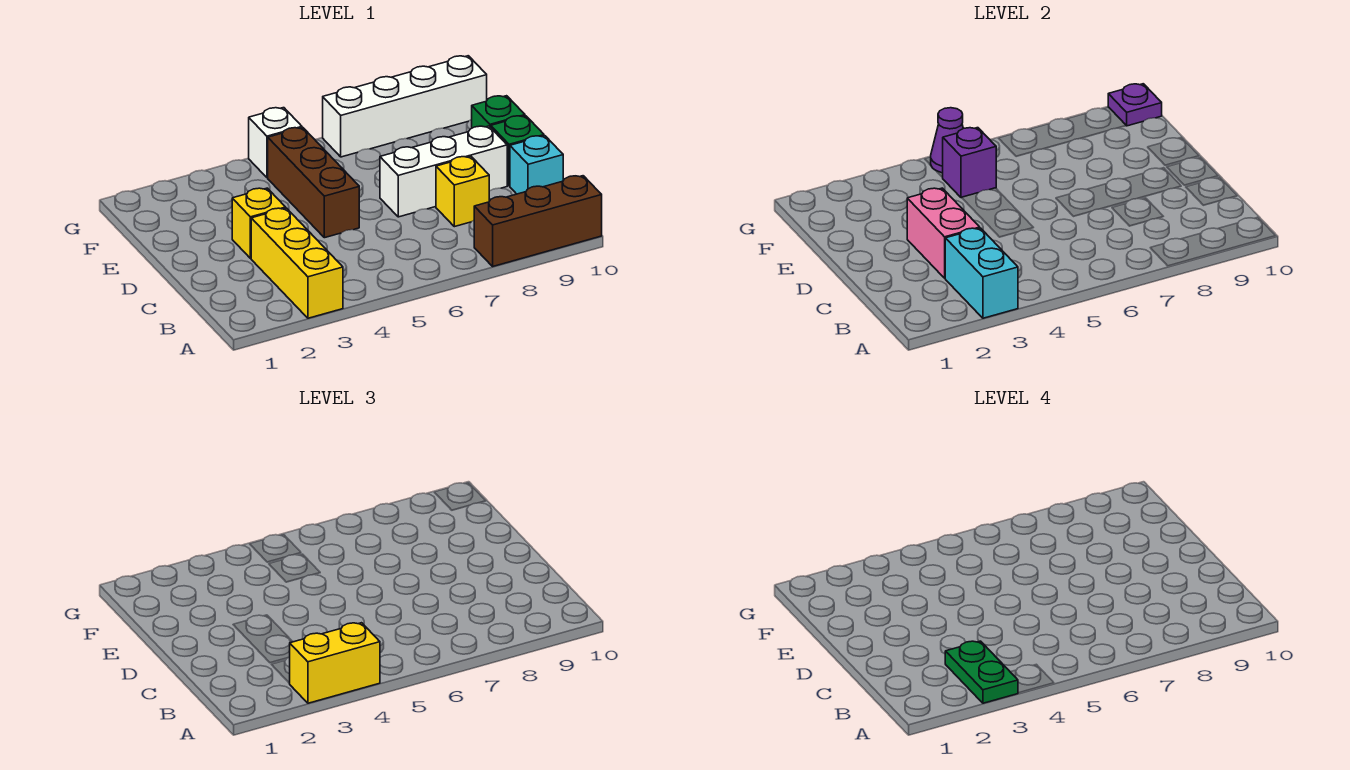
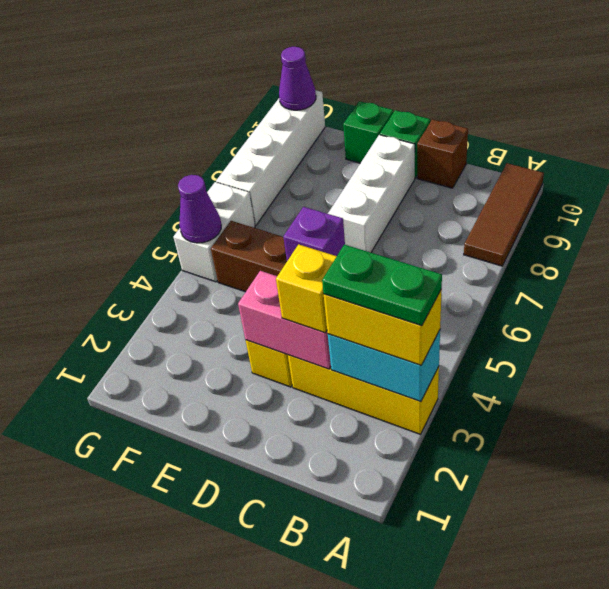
yellow 1x2 brick [289,623,380,703] -> yellow 1x2 brick turned to [324,289,442,365]
brown 1x3 brick [474,176,602,266] -> brown 1x3 tile [464,163,544,266]
yellow 1x1 brick [436,156,489,227] -> yellow 1x1 brick moved to [276,244,337,333]
cyan 1x1 brick [510,136,563,194] -> brown 1x1 brick [417,120,468,188]
purple 1x1 brick [943,128,996,198] -> purple 1x1 brick moved to [283,207,345,261]
white 1x1 brick [249,108,302,178] -> white 1x2 brick [174,182,255,282]
purple 1x1 plate [1108,84,1162,126] -> purple 1x1 cone [279,47,316,110]

